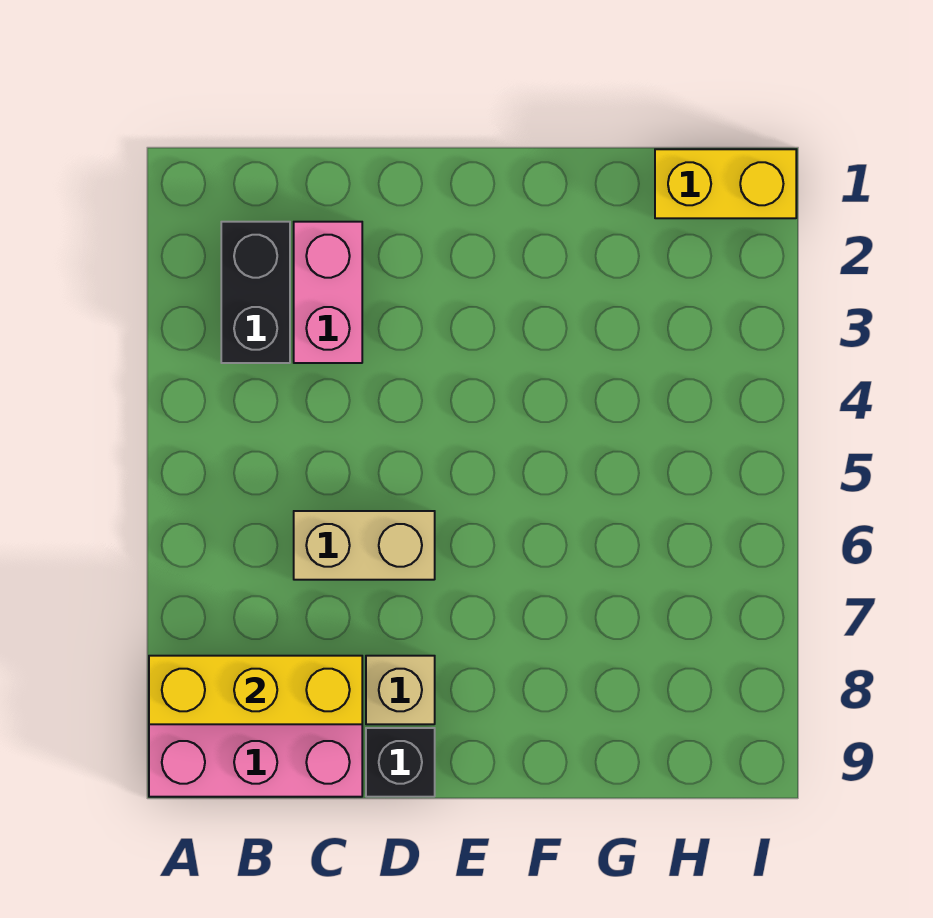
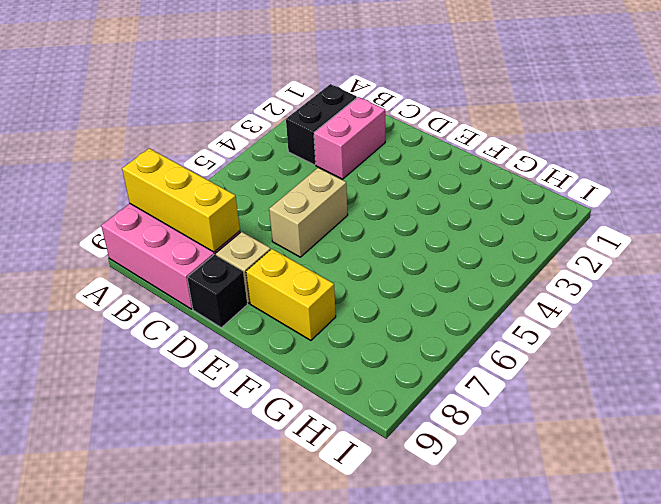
tan 1x2 brick [294,511,435,580] -> tan 1x2 brick turned to [269,168,348,257]
yellow 1x2 brick [655,149,796,218] -> yellow 1x2 brick moved to [246,249,336,340]

